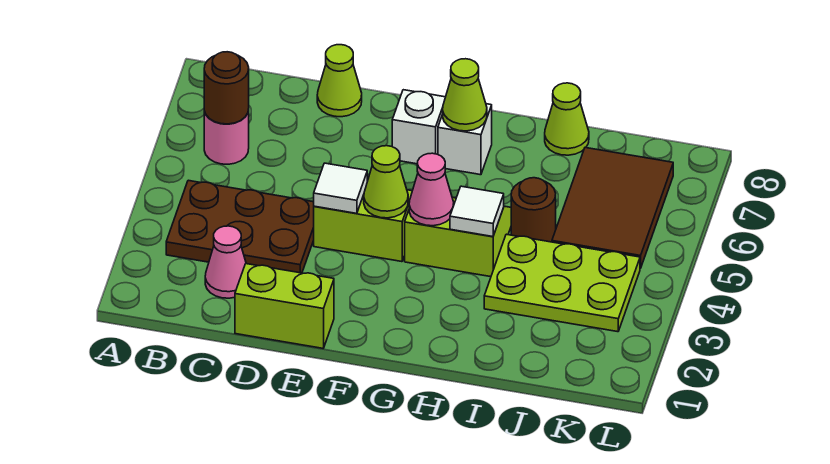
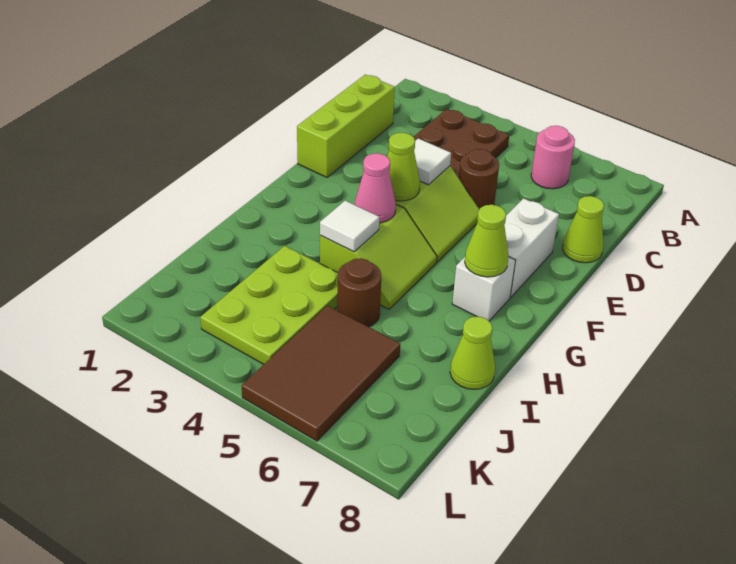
brown 1x1 round brick [204,52,249,124] -> brown 1x1 round brick moved to [459,149,499,209]
pink 1x1 cone [205,226,246,298] -> none
lime 1x2 brick [235,264,334,348] -> lime 1x3 brick [297,74,395,177]
white 1x1 brick [392,90,445,164] -> white 1x2 brick [504,198,559,297]
brown 2x3 tile [552,148,673,268] -> brown 2x3 tile turned to [242,306,400,441]

